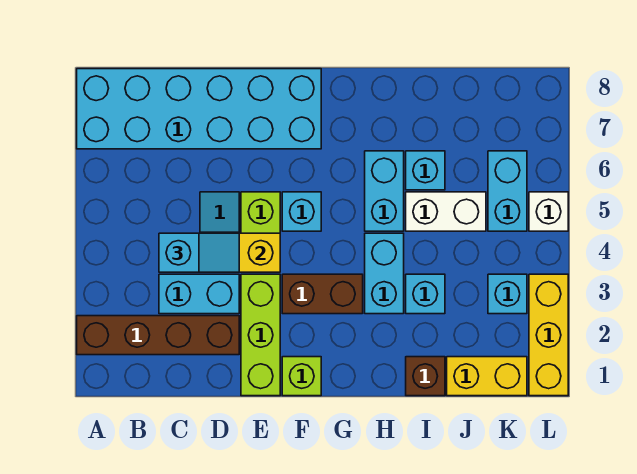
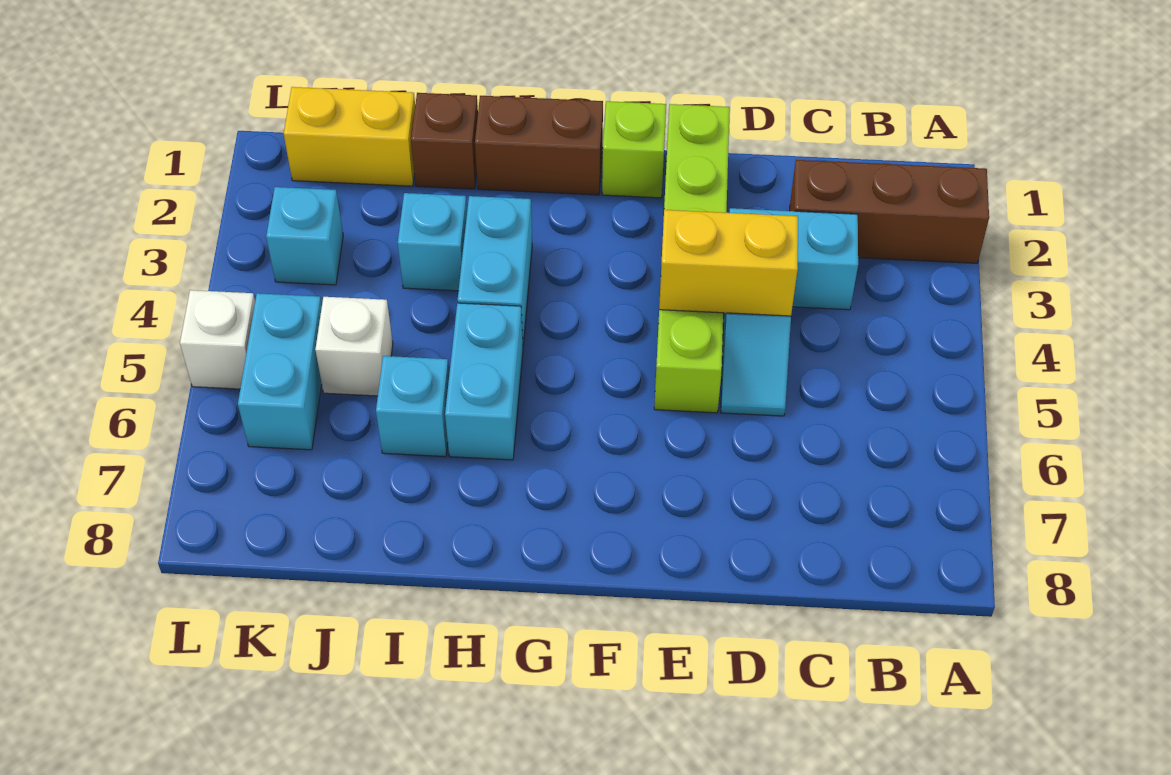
brown 1x4 brick [77,316,239,355] -> brown 1x3 brick [790,160,989,263]
cyan 2x6 brick [77,69,321,149] -> none
cyan 1x2 slope [159,233,239,272] -> none
brown 1x2 brick [282,274,363,314] -> brown 1x2 brick moved to [475,96,603,195]
cyan 1x1 brick [282,192,321,231] -> none
white 1x2 brick [406,192,486,231] -> white 1x1 brick [315,297,393,396]
yellow 1x3 brick [529,274,568,396] -> none

